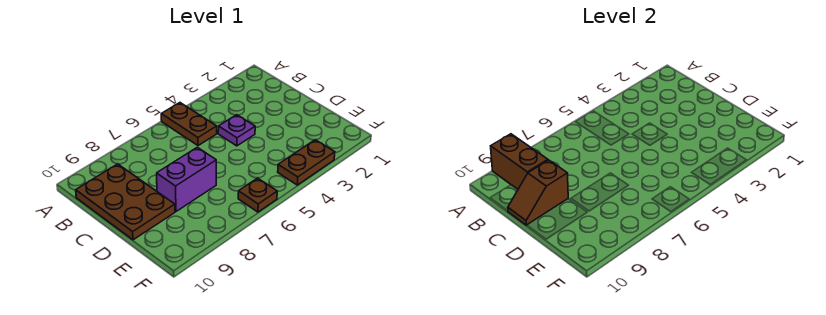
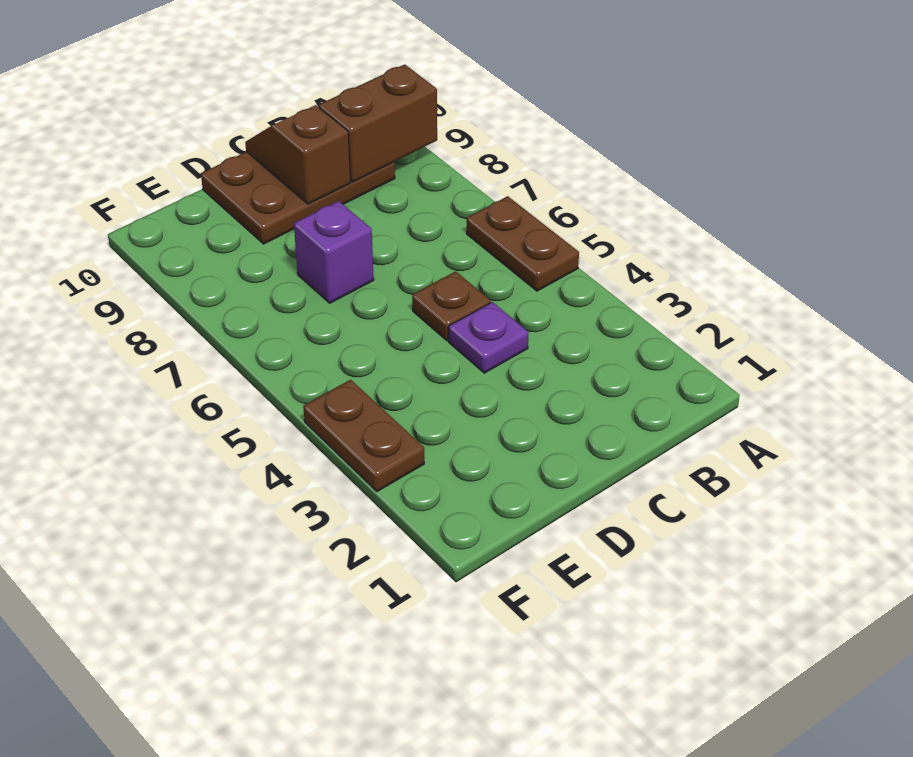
brown 1x2 plate [161,103,217,146] -> brown 1x2 plate turned to [467,196,579,291]
purple 1x2 brick [157,147,216,211] -> purple 1x1 brick [294,201,374,303]
brown 1x1 plate [238,178,277,212] -> brown 1x1 plate moved to [412,271,491,341]

